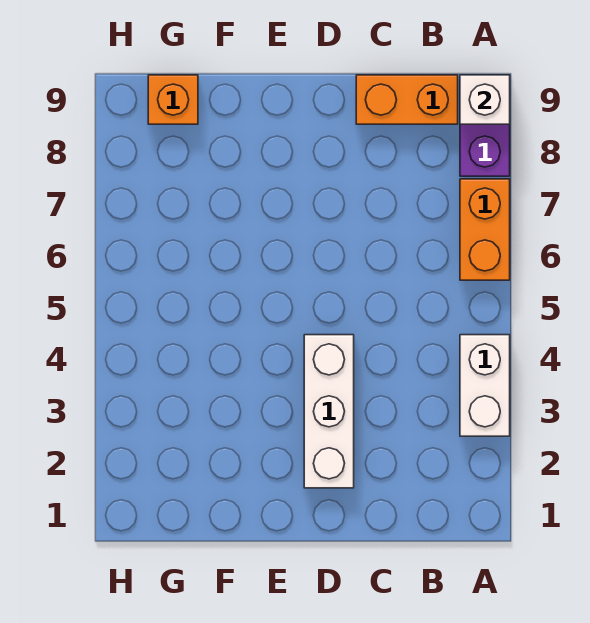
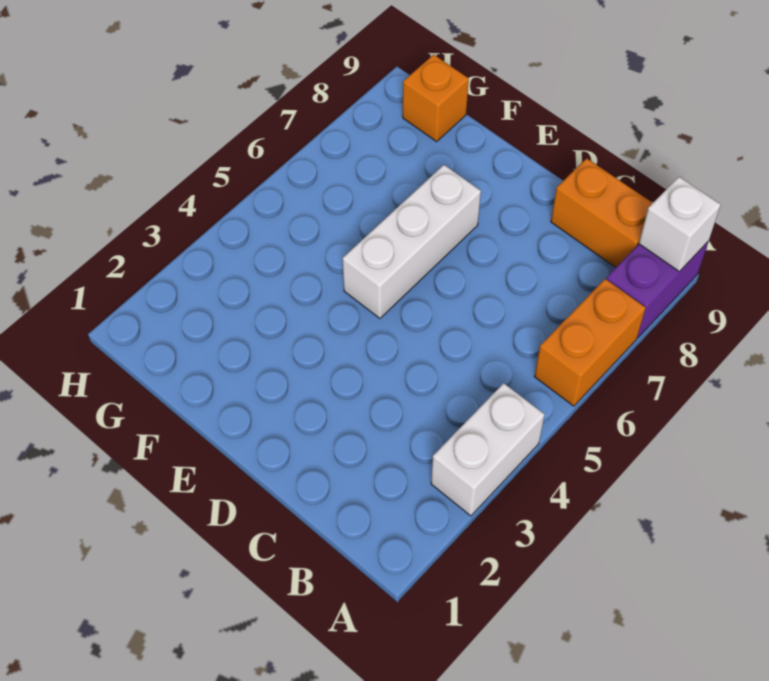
white 1x3 brick [304,335,354,488] -> white 1x3 brick moved to [343,165,481,318]

